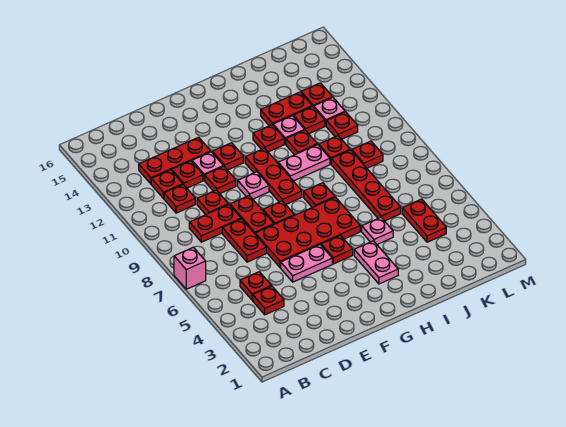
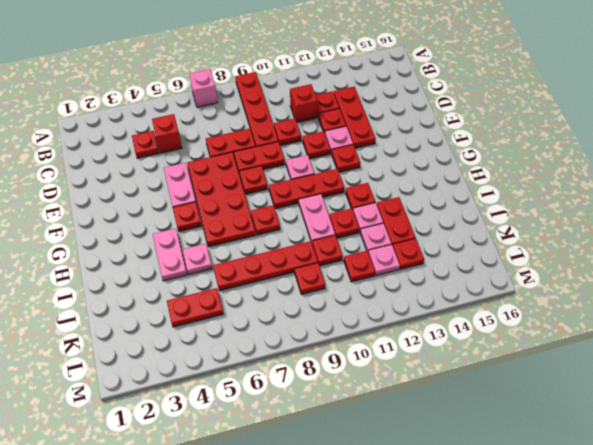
red 1x1 plate [240,272,271,300] -> red 1x1 brick [152,114,182,153]
red 1x2 plate [189,204,241,242] -> red 1x4 plate [235,72,278,147]
red 1x1 plate [164,184,195,213] -> red 1x1 brick [290,84,317,122]
pink 1x2 plate [354,241,398,284] -> pink 1x2 plate turned to [153,228,187,281]
red 1x1 plate [293,106,325,134] -> pink 1x1 plate [360,223,391,252]

